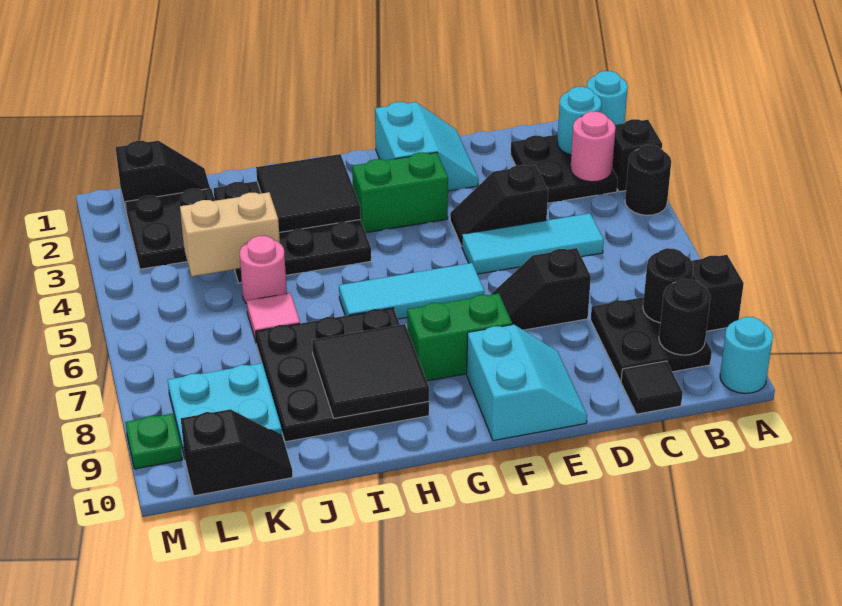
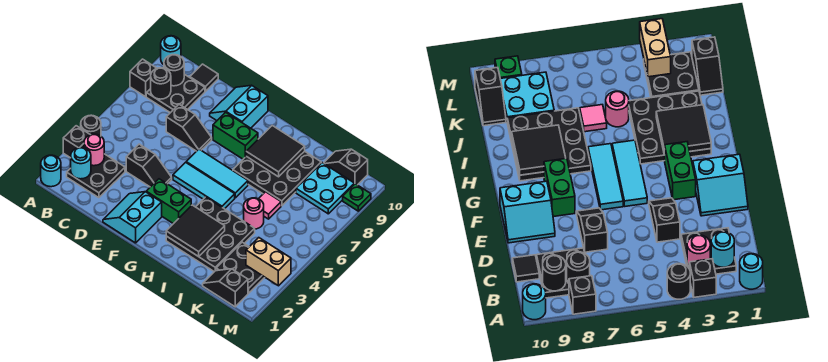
cyan 1x3 tile [462,213,604,274] -> cyan 1x3 tile moved to [173,162,235,209]
tan 1x2 brick [180,192,280,276] -> tan 1x2 brick moved to [246,238,291,286]

